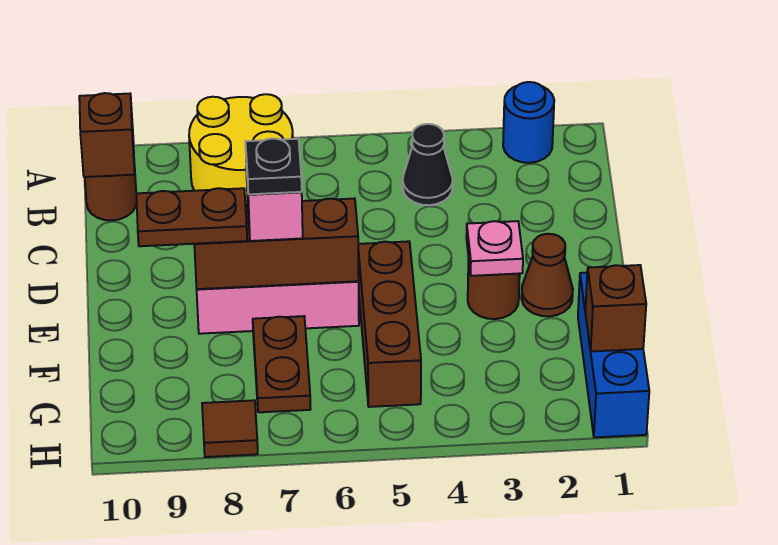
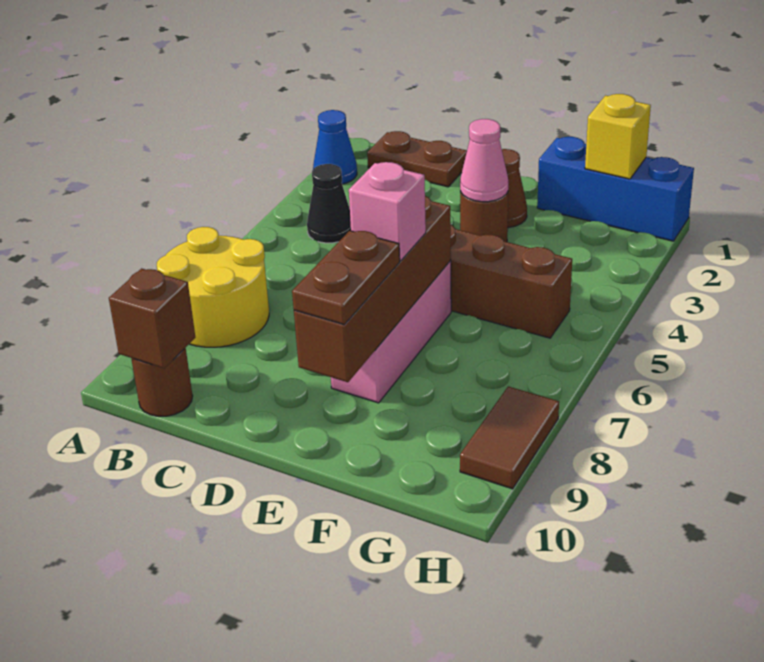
blue 1x1 round brick [503,82,554,163] -> blue 1x1 cone [313,110,357,184]
pink 1x1 plate [466,221,523,276] -> pink 1x1 cone [460,119,508,202]
brown 1x3 brick [194,198,359,289] -> brown 1x4 brick [294,196,451,382]
black 1x1 plate [245,139,302,194] -> none
brown 1x2 plate [253,316,311,412] -> brown 1x2 plate moved to [367,131,467,187]
brown 1x1 brick [585,265,646,351] -> yellow 1x1 brick [585,94,651,179]
brown 1x1 tile [202,400,258,457] -> brown 1x2 tile [460,386,559,489]

